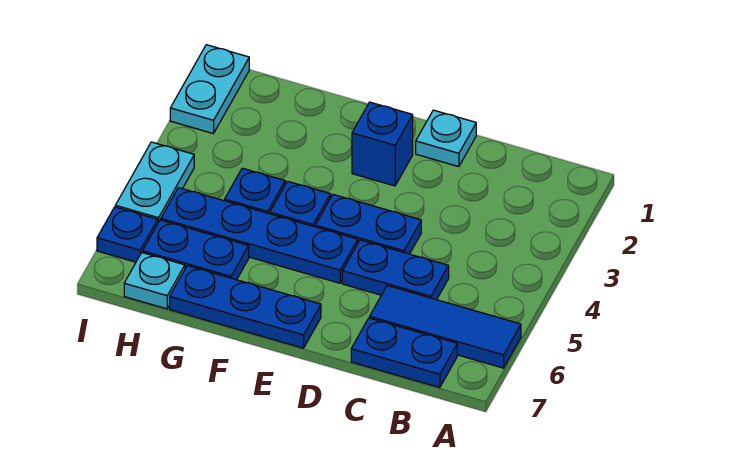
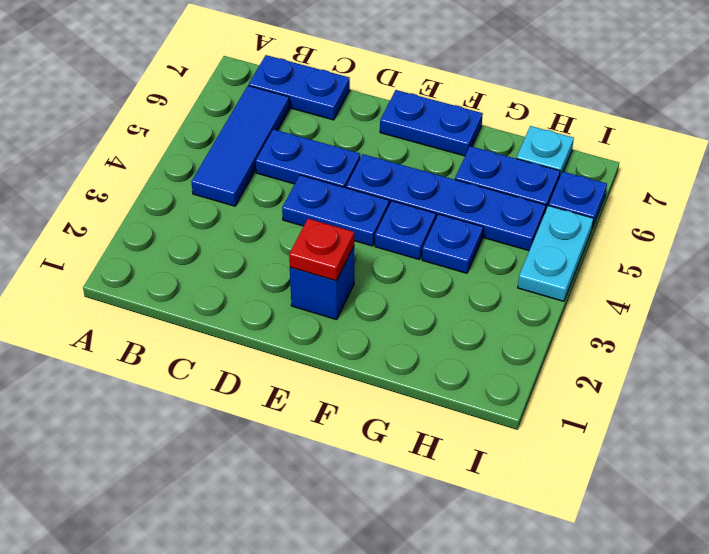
blue 1x3 tile [370,286,521,368] -> blue 1x3 tile turned to [192,86,290,206]
cyan 1x1 plate [416,110,476,167] -> none
none -> red 1x1 plate [289,219,354,281]
blue 1x3 plate [170,266,321,348] -> blue 1x2 plate [380,90,483,156]
cyan 1x2 plate [170,45,249,134] -> none

